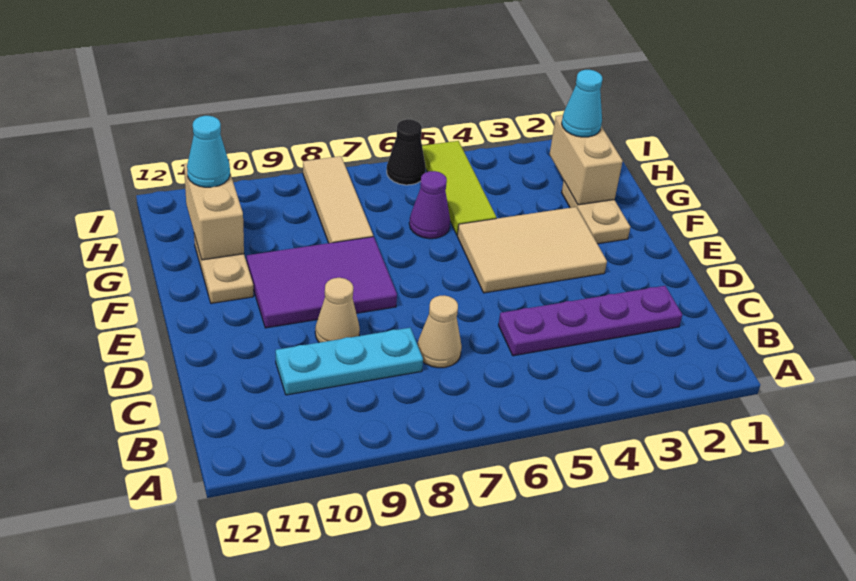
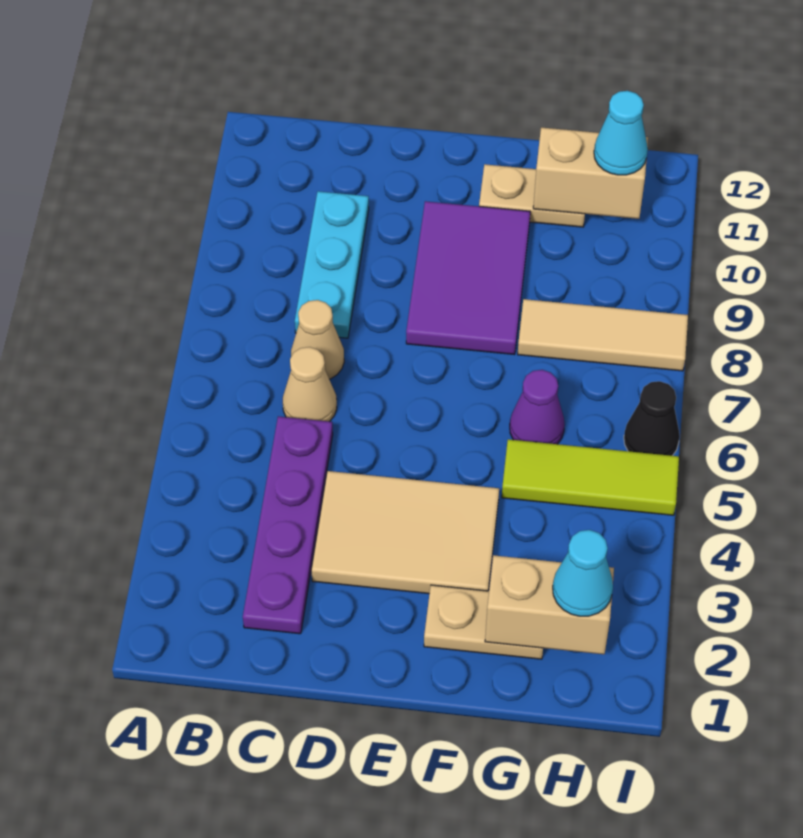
tan 1x1 cone [315,278,360,343] -> tan 1x1 cone moved to [283,347,337,422]
tan 2x3 tile [457,207,607,293] -> tan 2x3 tile turned to [311,471,499,594]

